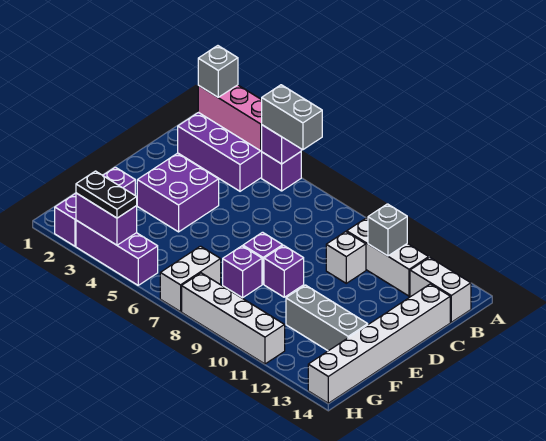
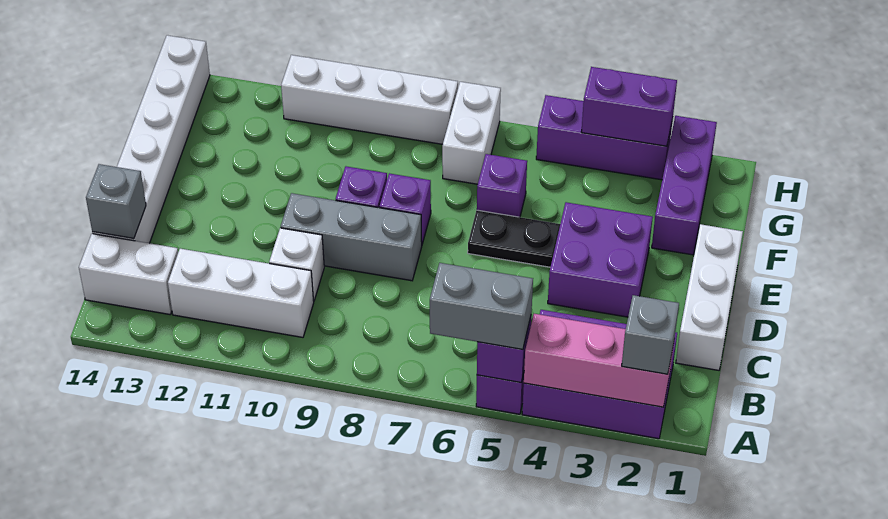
grey 1x1 brick [368,204,407,256] -> grey 1x1 brick moved to [86,164,146,239]
none -> white 1x3 brick [676,224,743,370]
purple 1x1 brick [223,246,262,298] -> purple 1x1 brick moved to [477,154,527,217]
grey 1x3 brick [286,285,368,351] -> grey 1x3 brick moved to [281,193,422,281]
black 1x2 plate [76,171,137,218] -> black 1x2 plate moved to [468,210,560,267]

